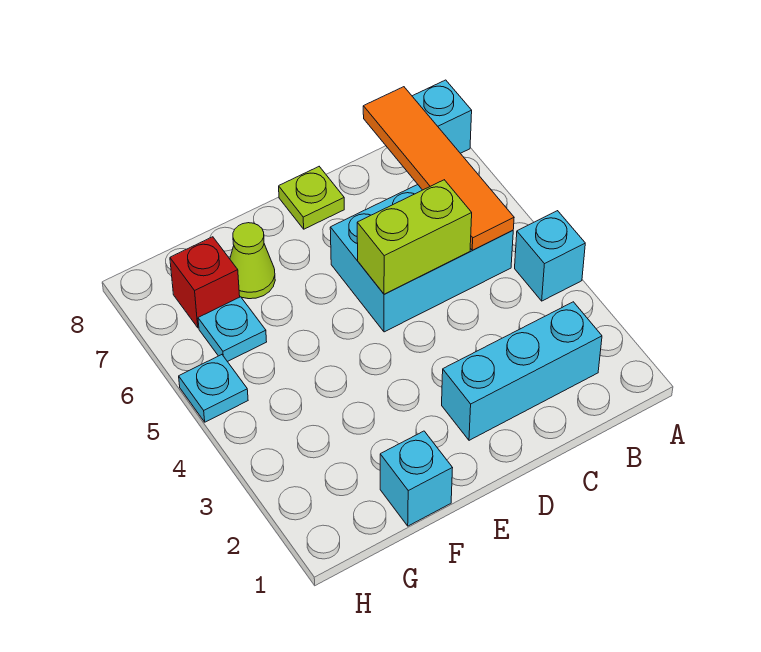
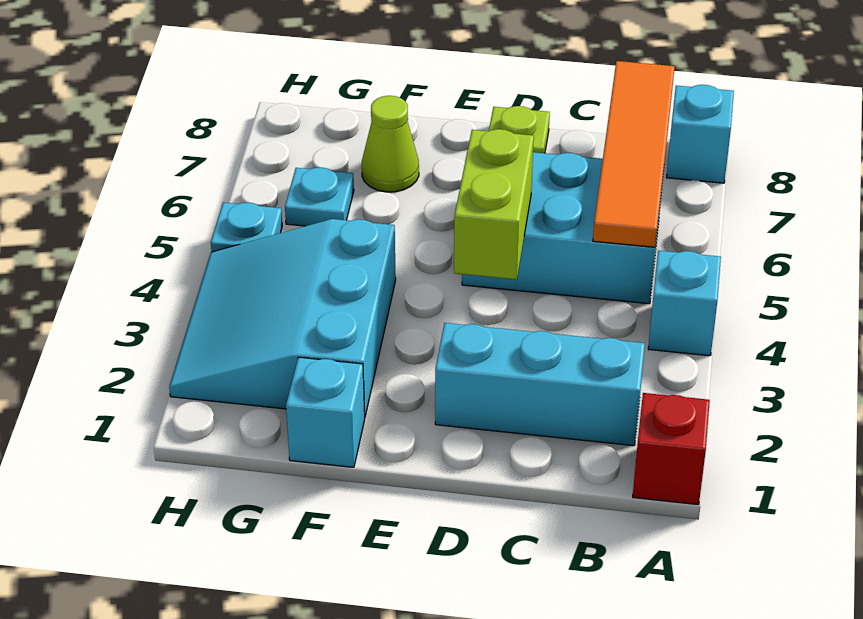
lime 1x2 brick [357,180,472,294] -> lime 1x2 brick turned to [454,129,534,280]
none -> cyan 3x3 slope [169,219,396,416]
red 1x1 brick [170,237,240,328] -> red 1x1 brick moved to [633,393,710,505]

